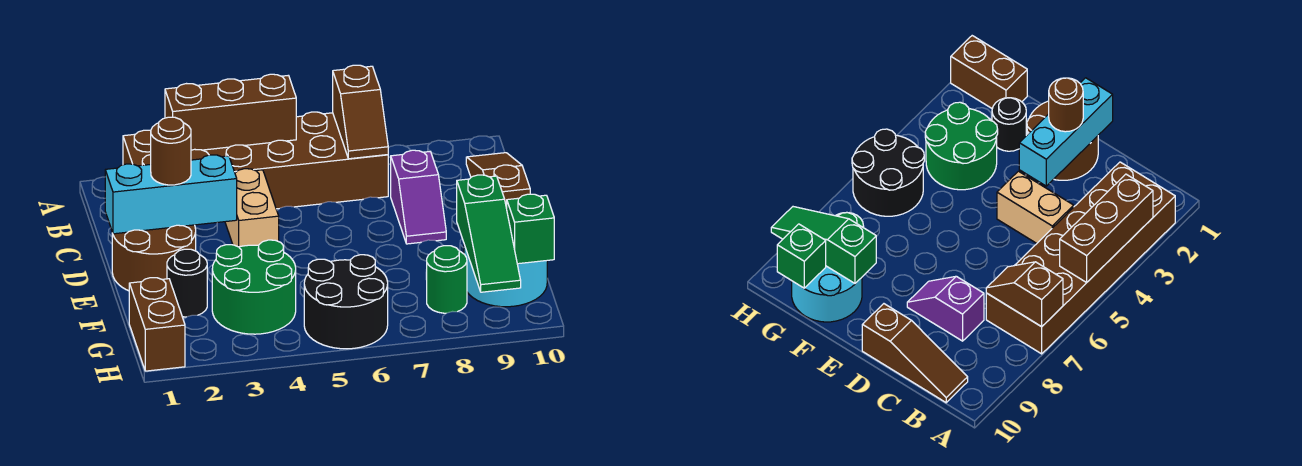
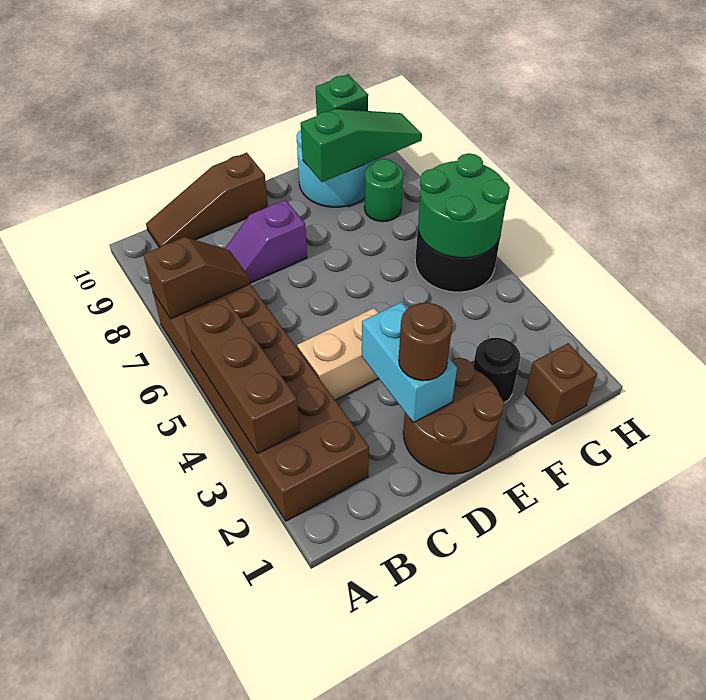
purple 1x2 slope [391,150,446,244] -> purple 1x2 slope turned to [225,200,307,283]
cyan 1x3 brick [105,155,237,234] -> cyan 1x2 brick [362,302,457,422]
green 2x2 round brick [212,240,296,334] -> green 2x2 round brick moved to [418,153,510,258]
brown 1x2 brick [129,278,185,371] -> brown 1x1 brick [525,343,597,425]

